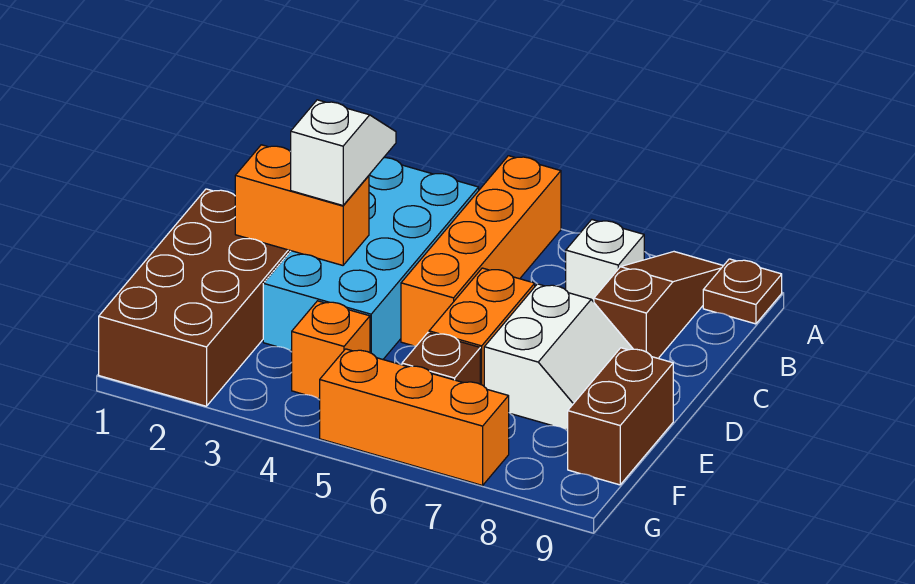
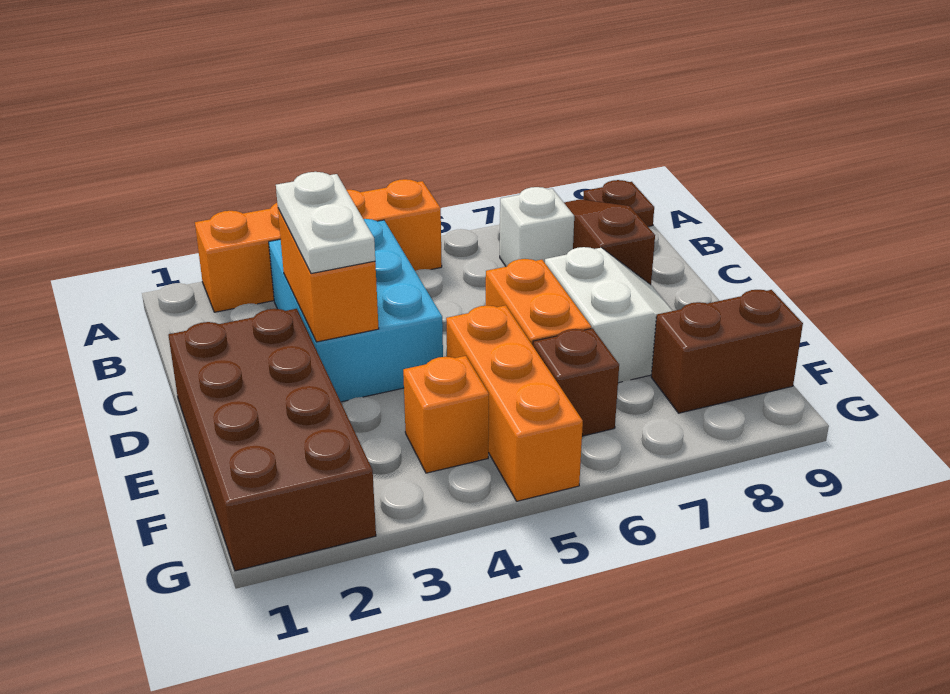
orange 1x4 brick [401,156,561,346] -> orange 1x4 brick turned to [195,179,442,312]
cyan 2x4 brick [263,158,479,359] -> cyan 2x3 brick [269,219,443,402]
white 1x2 slope [291,100,396,205] -> white 1x2 plate [276,172,375,274]
orange 1x2 brick [235,145,369,265] -> orange 1x2 brick turned to [278,209,379,342]
brown 1x2 brick [568,348,673,485] -> brown 1x2 brick turned to [651,290,803,413]
orange 1x3 brick [320,349,509,485] -> orange 1x3 brick turned to [446,305,583,501]

